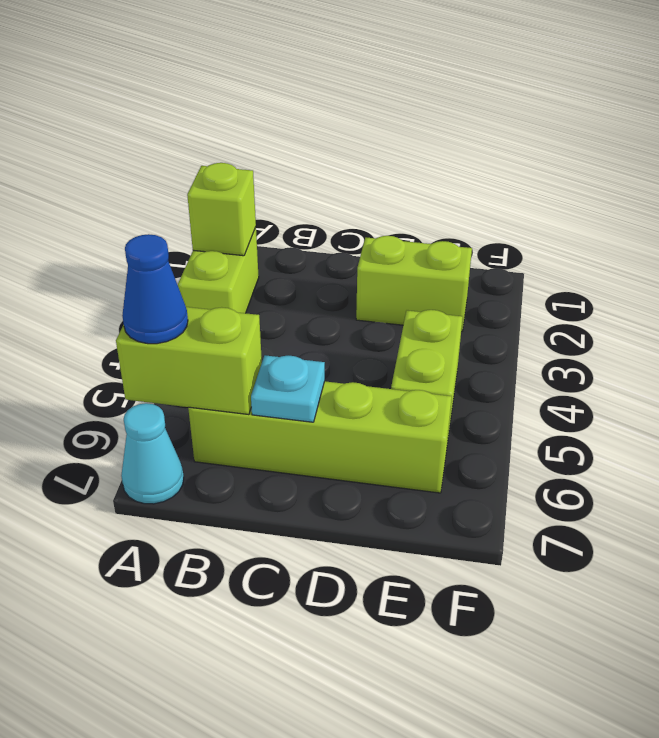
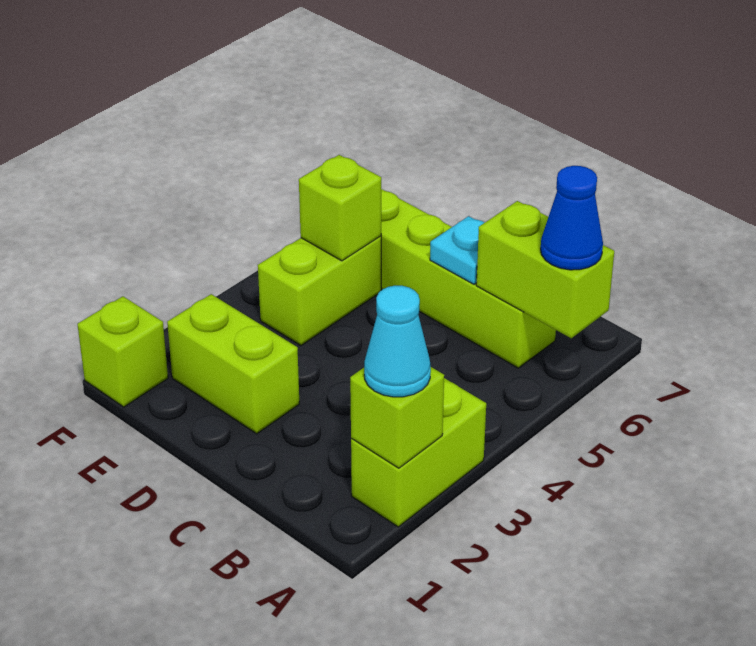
cyan 1x1 cone [121,403,184,504] -> cyan 1x1 cone moved to [364,286,431,397]
none -> lime 1x1 brick [299,155,381,261]
none -> lime 1x1 brick [77,296,168,407]

